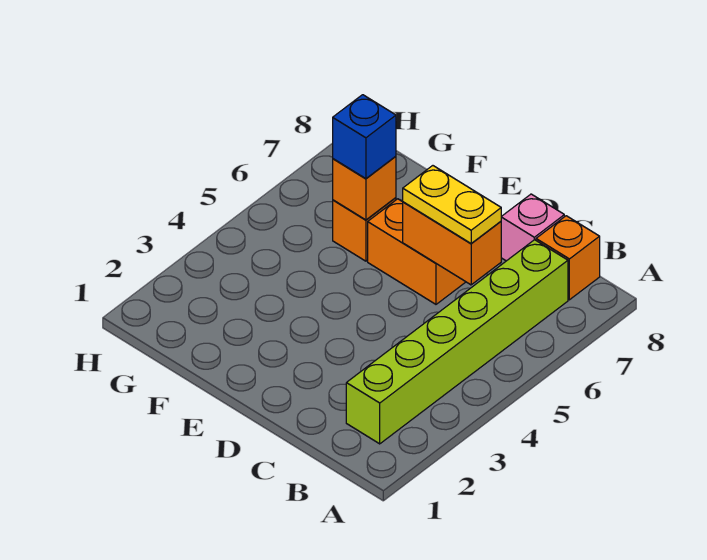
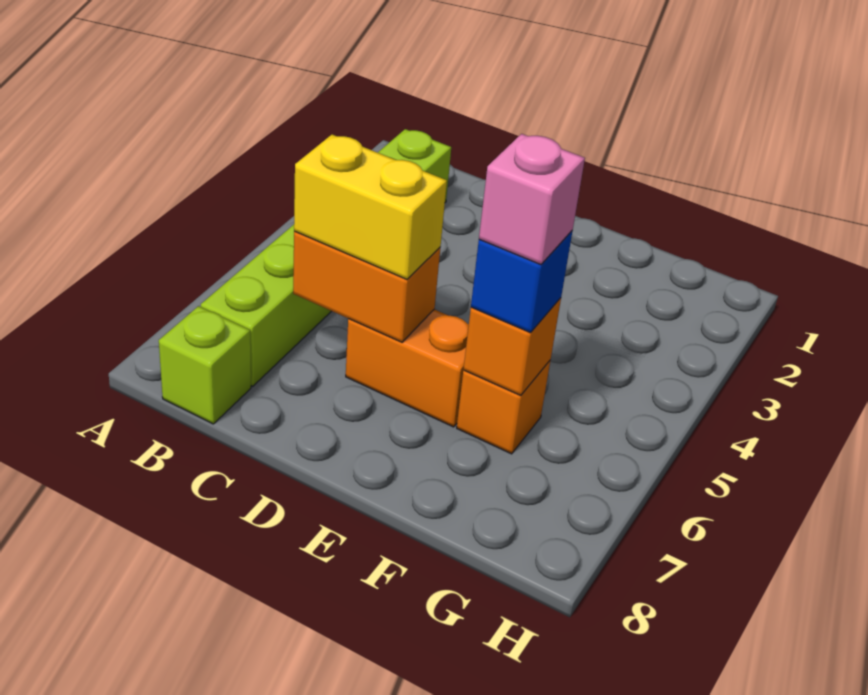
orange 1x1 brick [536,216,600,300] -> lime 1x1 brick [159,306,251,424]
yellow 1x2 plate [403,166,501,244] -> yellow 1x2 brick [294,135,447,279]
pink 1x1 brick [501,194,564,261] -> pink 1x1 brick moved to [479,134,585,265]

